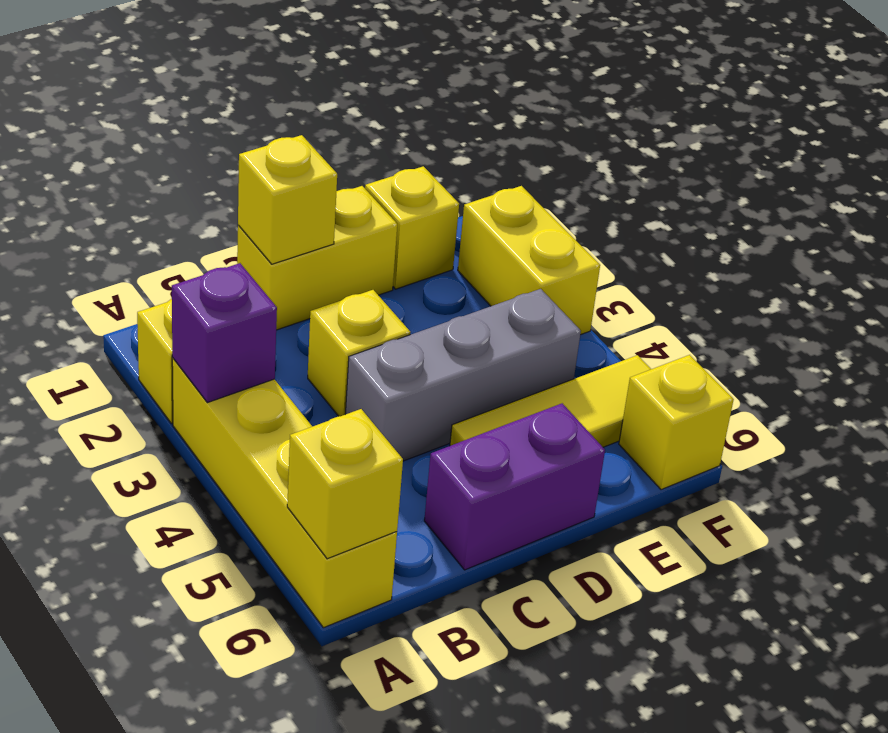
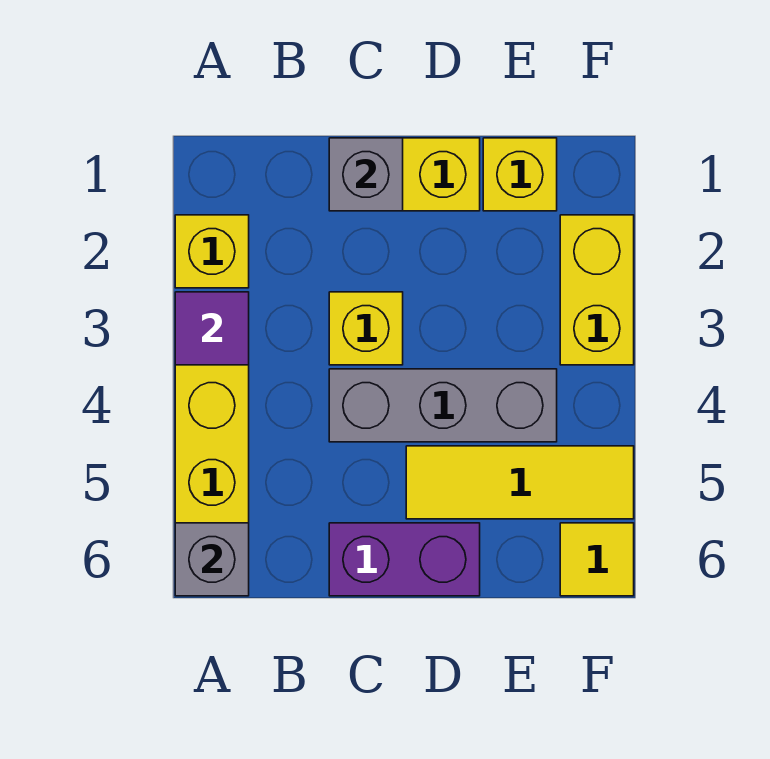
purple 1x1 brick [172,263,277,403] -> purple 1x1 tile [175,292,249,365]
yellow 1x1 brick [287,409,403,559] -> grey 1x1 brick [175,523,249,596]
yellow 1x1 brick [238,135,337,264] -> grey 1x1 brick [329,138,403,211]
yellow 1x1 brick [619,355,734,490] -> yellow 1x1 tile [560,523,634,596]

